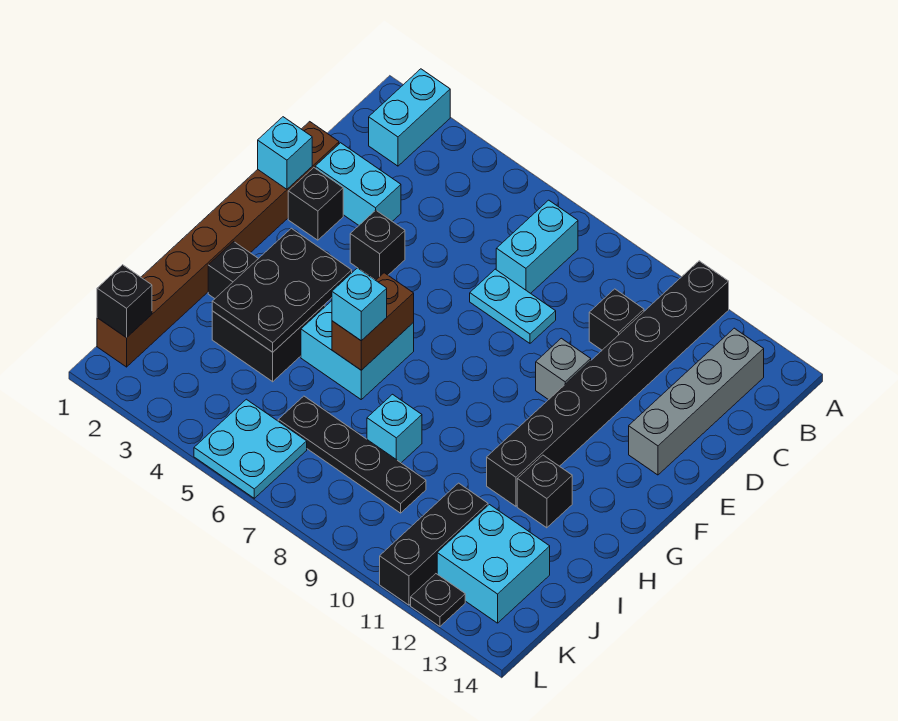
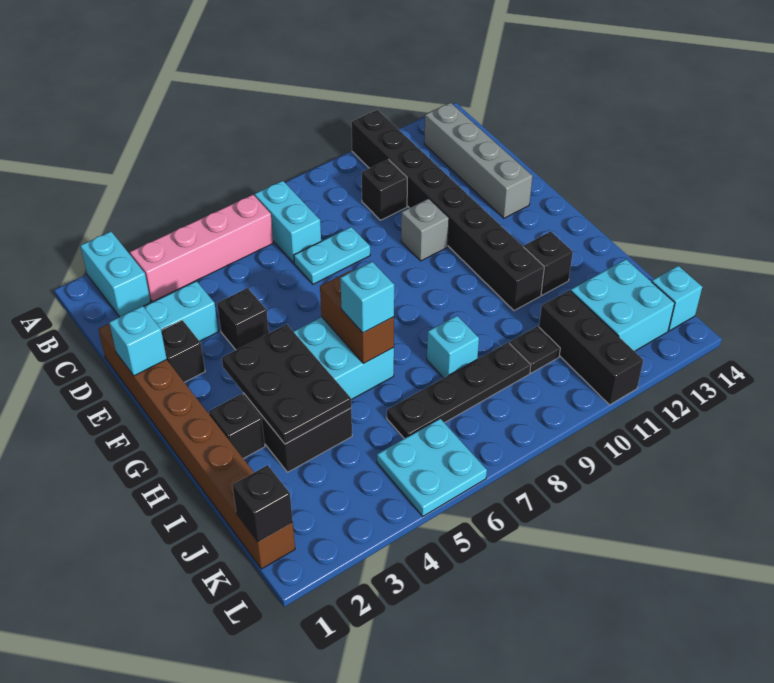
none -> pink 1x4 brick [130,195,273,302]
none -> cyan 1x1 brick [652,266,702,331]
black 1x1 plate [411,574,465,626] -> black 1x1 plate moved to [510,326,560,373]

